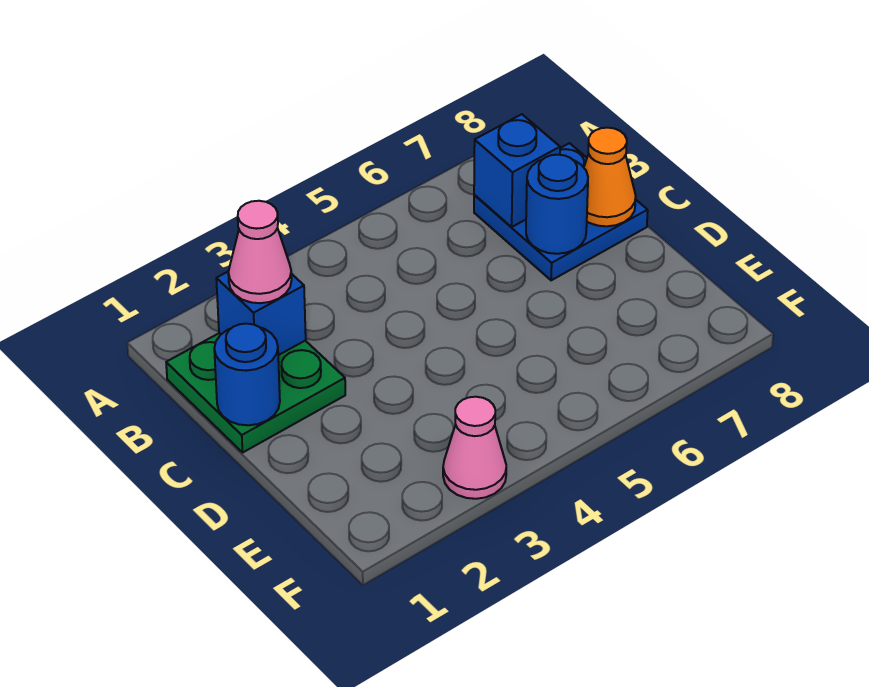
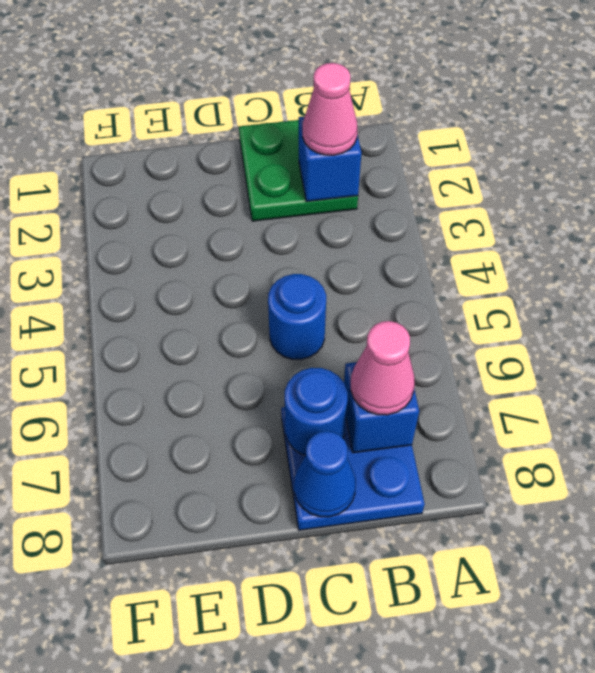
blue 1x1 round brick [214,324,280,425] -> blue 1x1 round brick moved to [268,274,326,360]
orange 1x1 cone [584,128,636,226] -> blue 1x1 cone [294,431,356,517]
pink 1x1 cone [443,397,506,499] -> pink 1x1 cone moved to [351,321,415,415]

